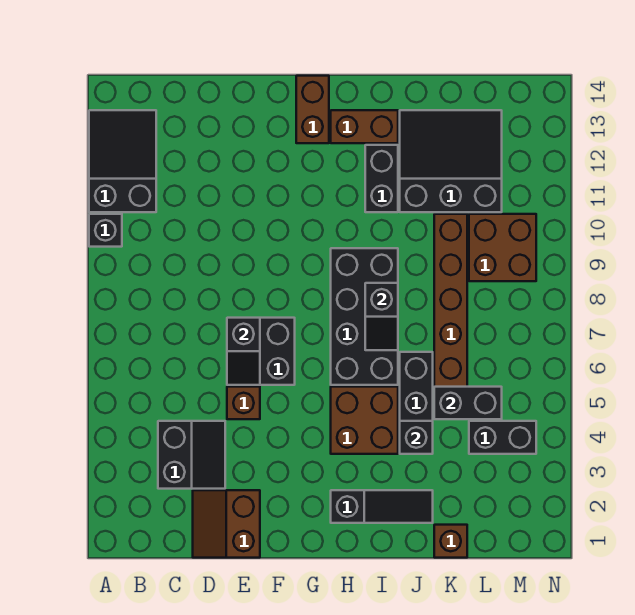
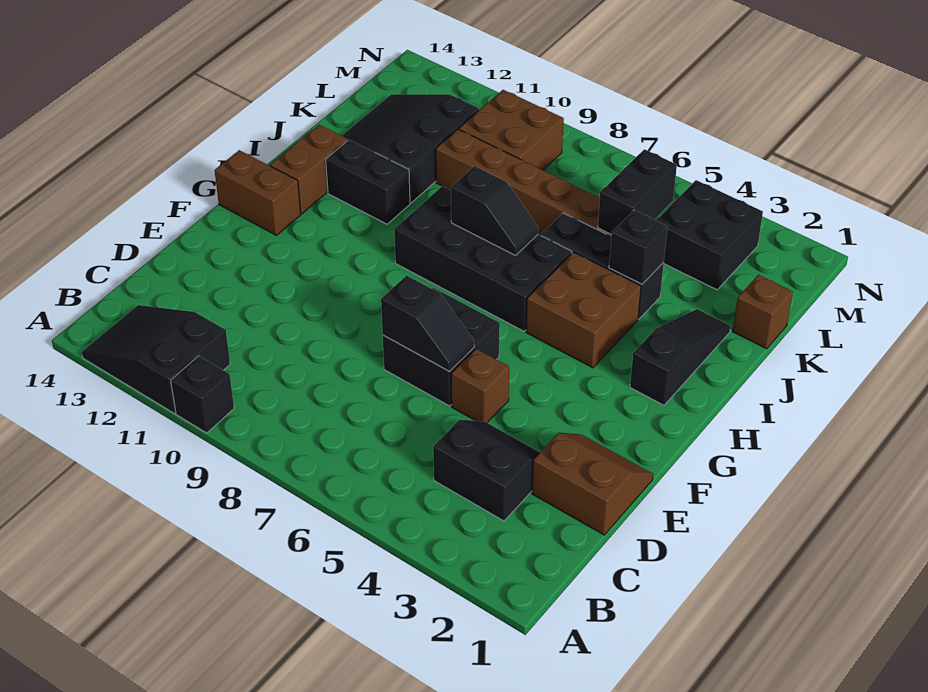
brown 2x2 slope [193,490,260,558] -> brown 2x2 slope turned to [532,433,653,535]
black 1x2 brick [469,421,536,454] -> black 2x2 brick [656,180,763,290]

